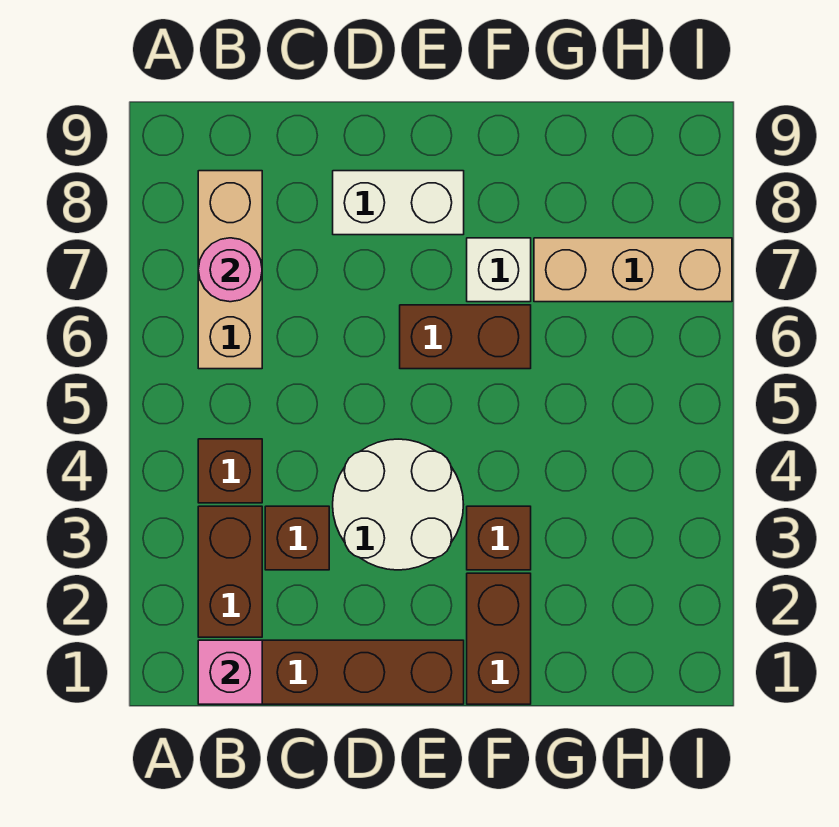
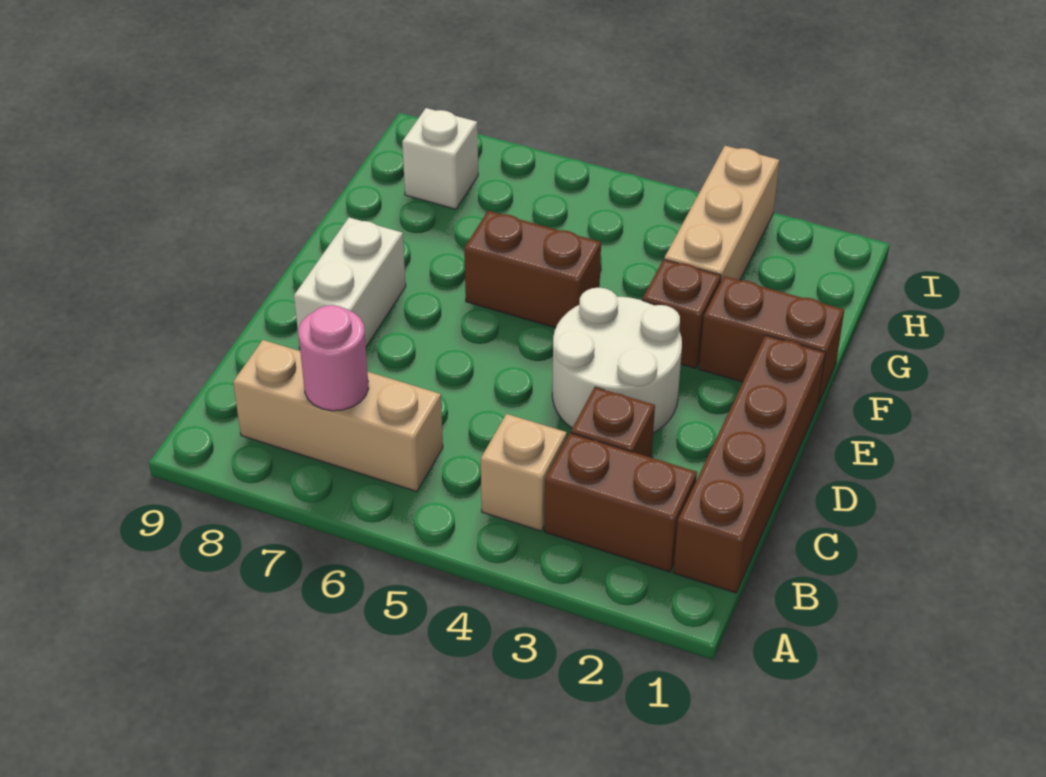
pink 1x1 brick [198,640,262,704] -> none
brown 1x1 brick [198,439,262,503] -> tan 1x1 brick [481,414,567,531]
brown 1x2 brick [400,305,531,369] -> brown 1x2 brick turned to [464,211,601,328]
white 1x1 brick [467,238,531,302] -> white 1x1 brick moved to [402,108,478,209]
tan 1x3 brick [534,238,732,302] -> tan 1x3 brick moved to [664,146,779,282]

